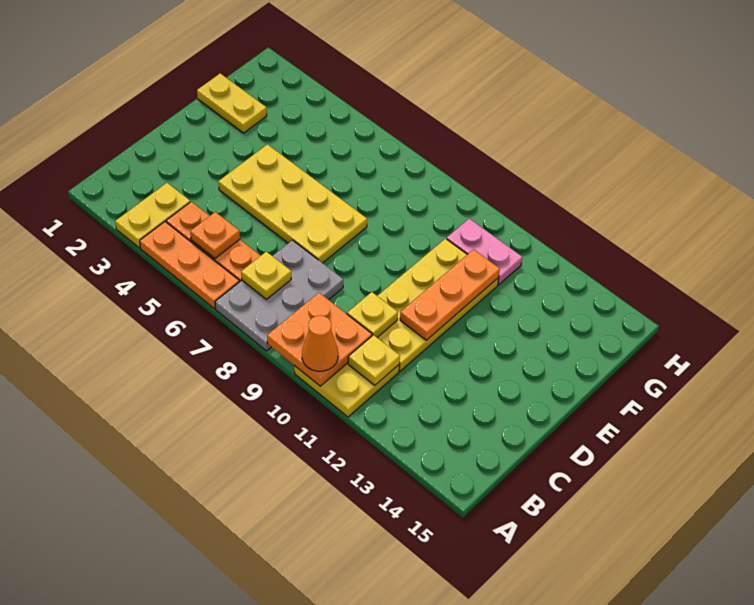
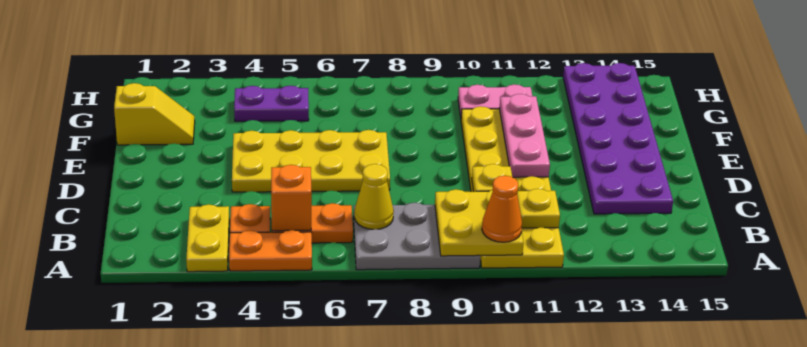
orange 1x3 plate [140,222,239,309] -> orange 1x2 plate [229,230,312,271]
grey 2x3 plate [215,240,343,351] -> grey 2x3 plate turned to [353,203,481,270]
orange 2x2 plate [267,293,372,386] -> yellow 2x2 plate [435,189,524,256]
orange 1x1 plate [190,212,240,258] -> orange 1x1 brick [271,165,312,231]
yellow 1x1 plate [241,252,291,299] -> yellow 1x1 cone [354,164,394,229]
none -> purple 2x6 plate [563,63,673,214]
orange 1x3 plate [400,249,500,340] -> pink 1x3 plate [499,94,550,177]
yellow 1x2 plate [197,73,267,133] -> yellow 1x2 slope [114,83,195,145]
none -> purple 1x2 plate [234,86,309,121]

